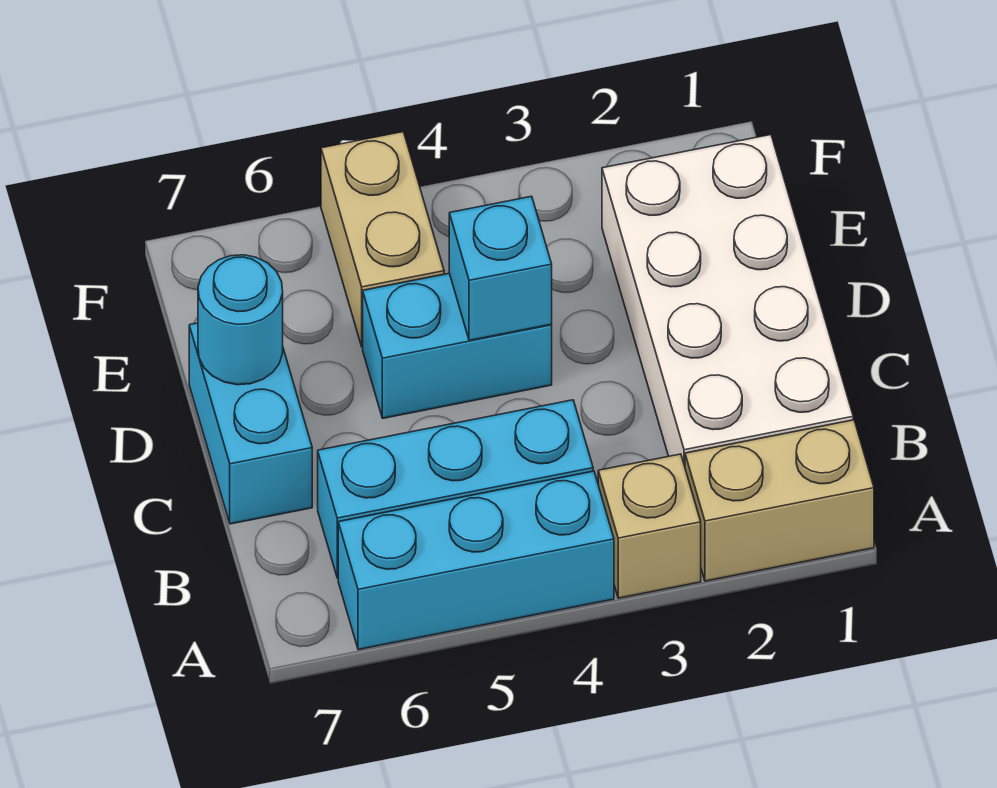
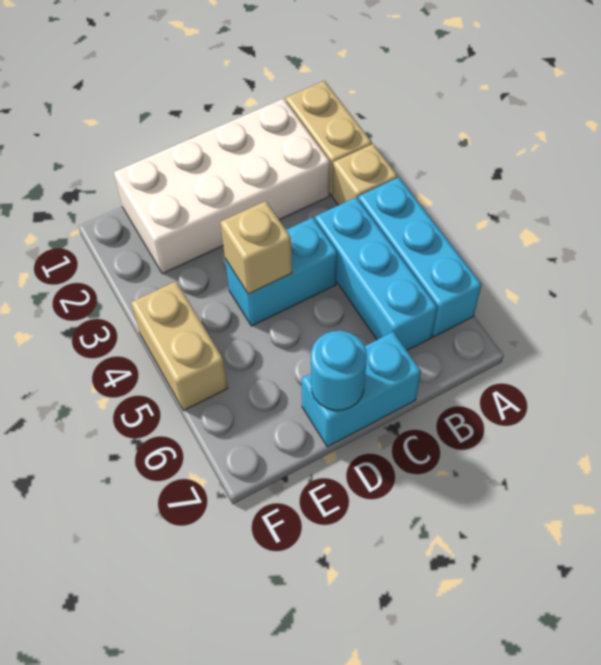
cyan 1x2 brick [363,273,552,418] -> cyan 1x2 brick turned to [225,217,337,326]
cyan 1x1 brick [449,196,552,341] -> tan 1x1 brick [220,201,292,294]
tan 1x2 brick [321,132,444,347] -> tan 1x2 brick turned to [131,281,228,411]

